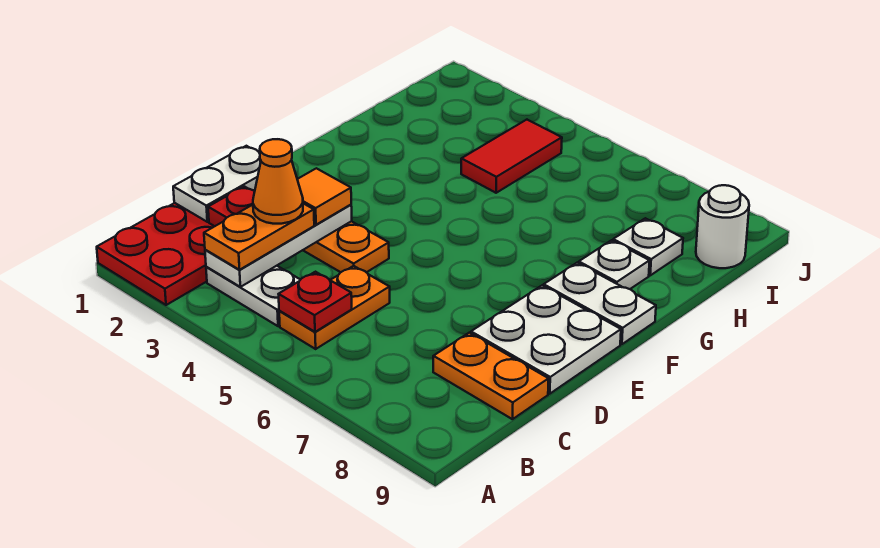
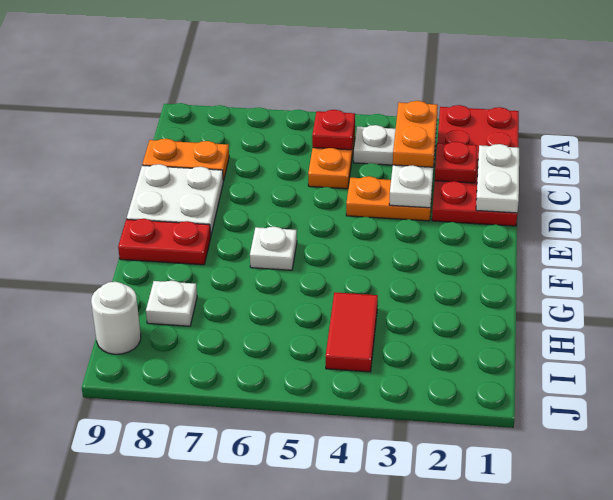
orange 1x1 cone [253,139,303,224] -> none
orange 1x1 tile [297,168,351,225] -> none
white 1x2 plate [544,263,656,344] -> red 1x2 plate [118,219,211,265]
white 1x1 plate [579,240,650,289] -> white 1x1 plate moved to [250,227,297,270]

